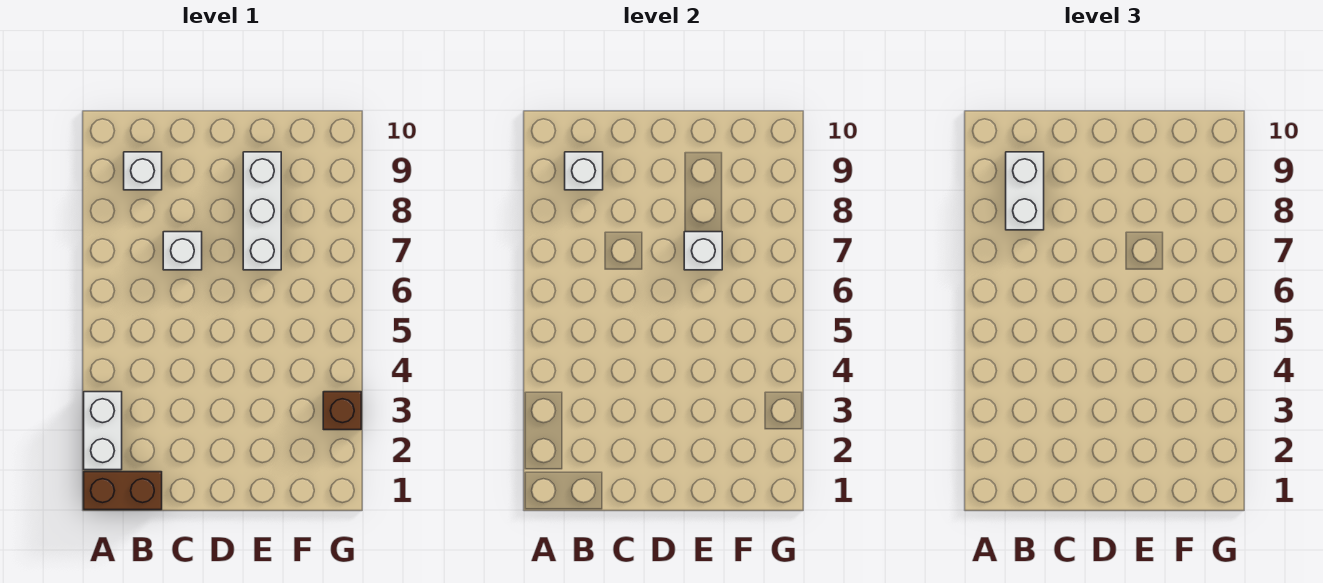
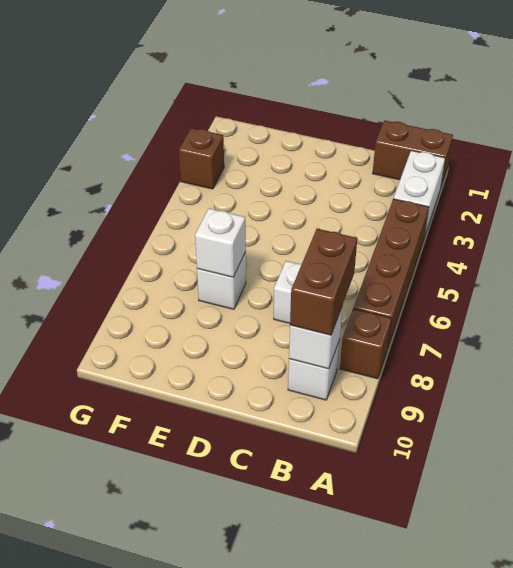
none -> brown 1x4 brick [353,199,429,347]
none -> brown 1x1 brick [340,309,392,379]
white 1x2 brick [1006,152,1044,230] -> brown 1x2 brick [290,229,357,335]
white 1x3 brick [243,152,281,270] -> white 1x1 brick [197,252,246,309]

